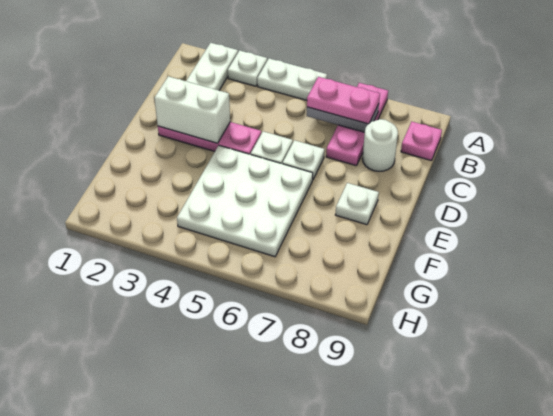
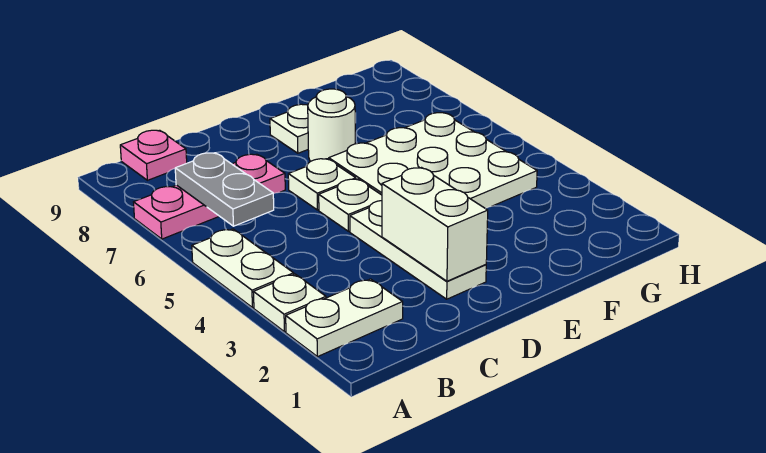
pink 1x2 plate [307,77,380,124] -> none
white 1x1 round brick [362,119,398,171] -> white 1x1 round brick moved to [308,89,355,161]
pink 1x3 plate [158,122,261,154] -> white 1x3 plate [350,201,486,299]

